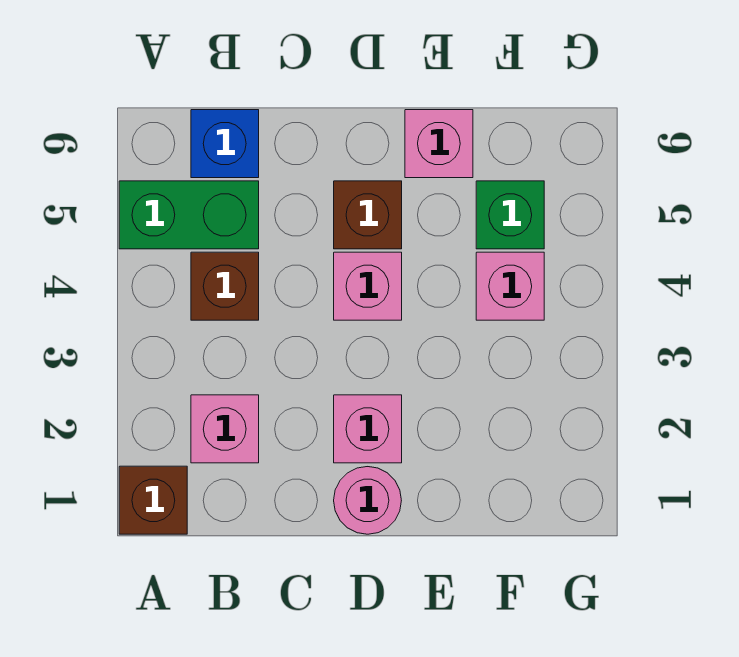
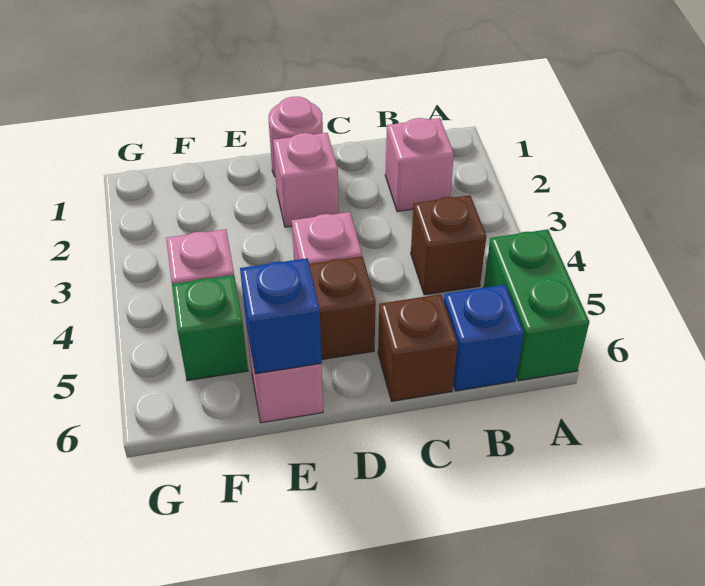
brown 1x1 brick [119,466,187,534] -> brown 1x1 brick moved to [378,294,458,401]
green 1x2 brick [119,181,259,249] -> green 1x2 brick turned to [484,229,589,381]
none -> blue 1x1 brick [240,258,322,374]

